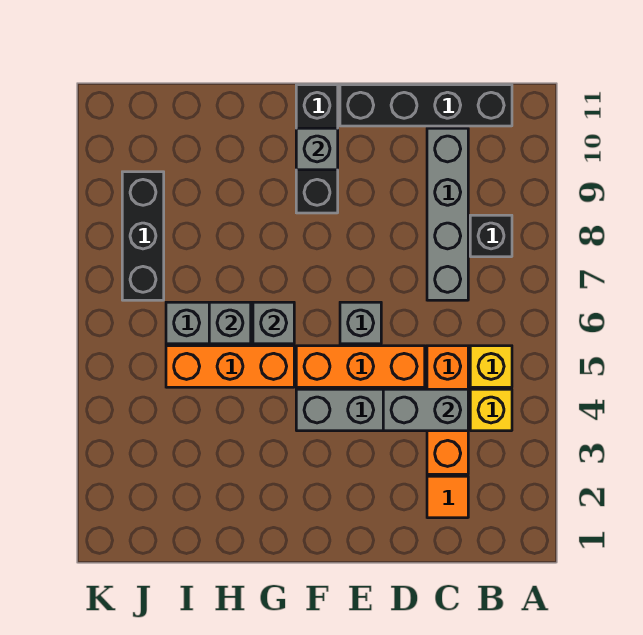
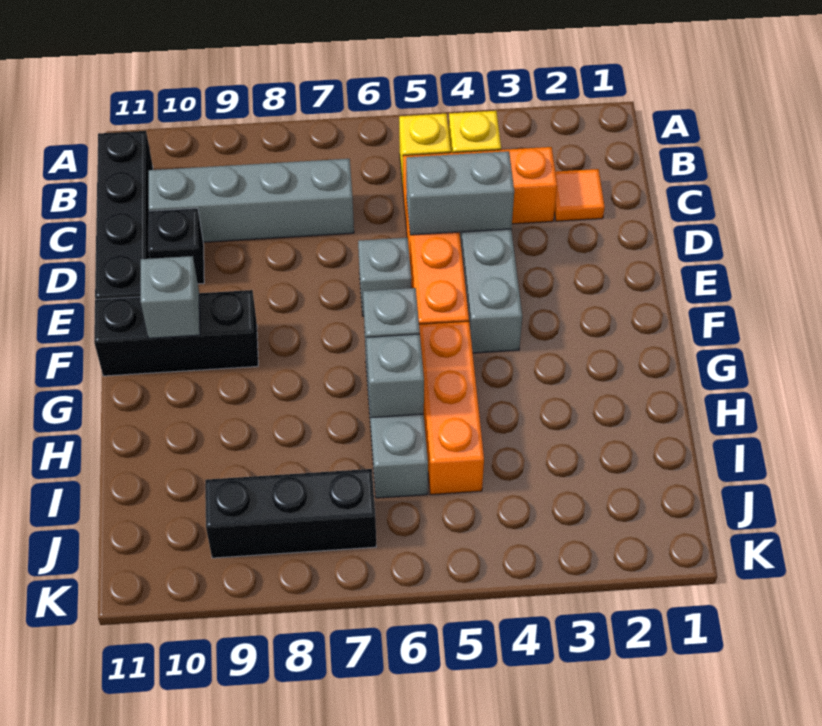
black 1x1 brick [470,215,512,257] -> black 1x1 brick moved to [148,208,204,284]
grey 1x2 brick [383,389,468,431] -> grey 1x2 brick turned to [406,151,514,235]

